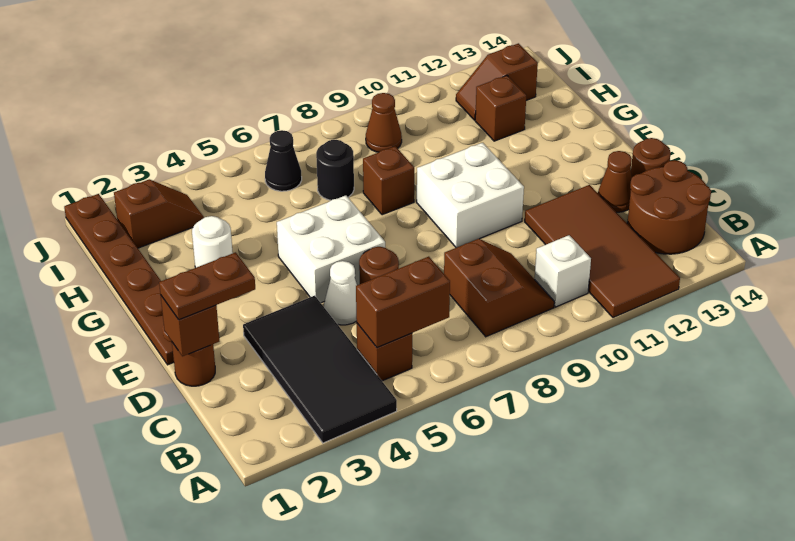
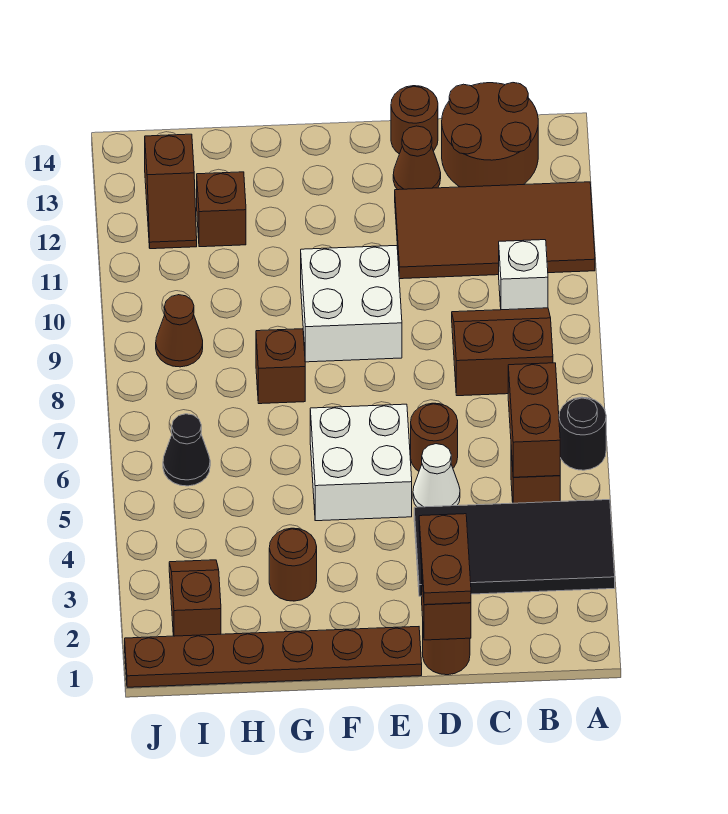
white 1x1 round brick [192,216,233,268] -> brown 1x1 round brick [269,528,317,601]
black 1x1 round brick [316,140,354,200] -> black 1x1 round brick moved to [559,397,606,470]

